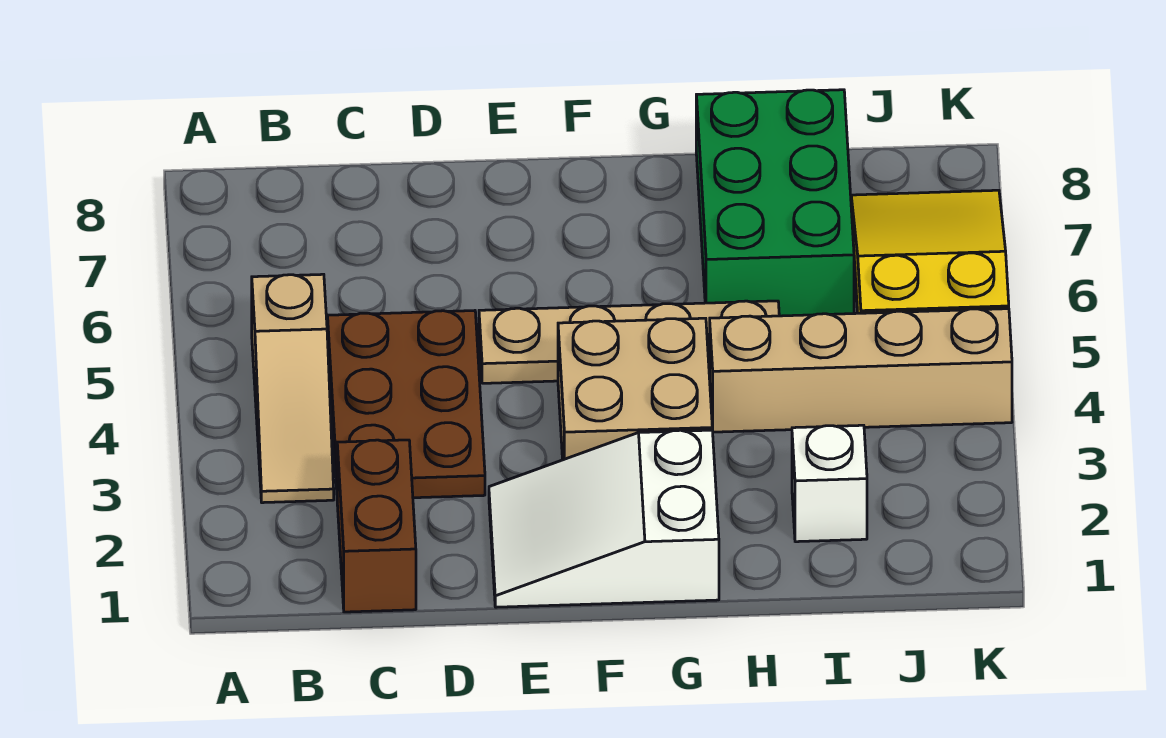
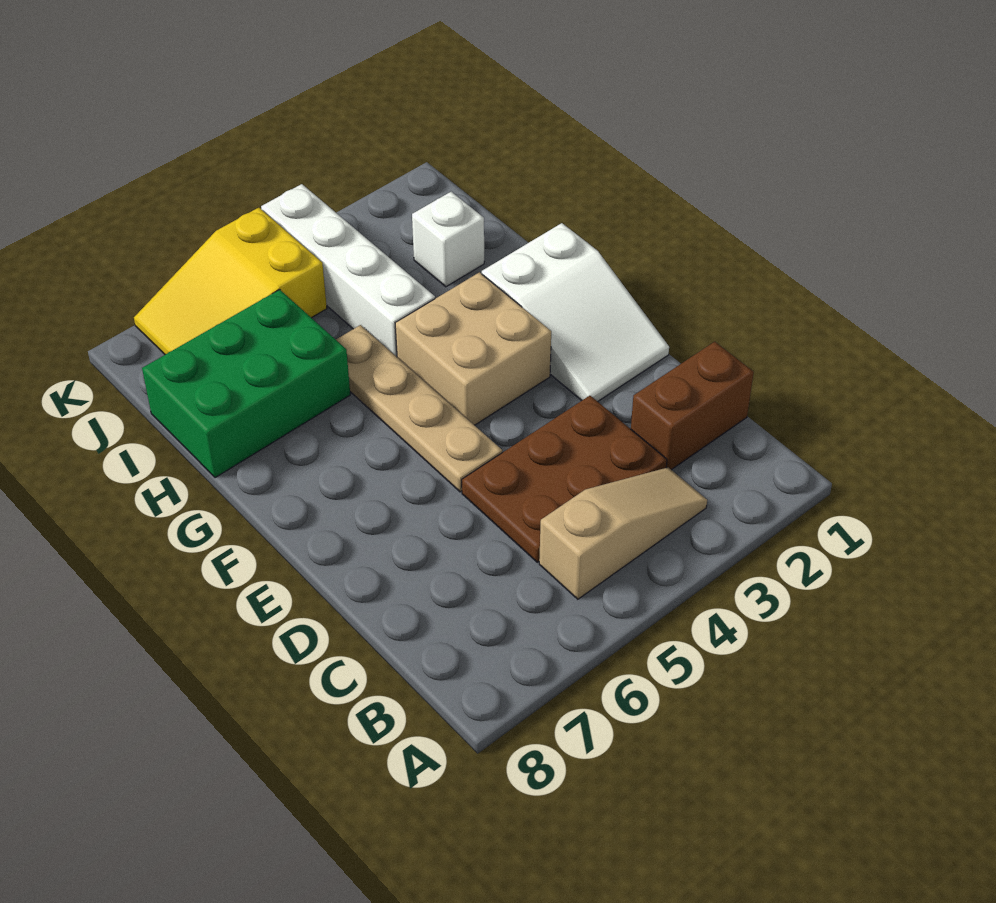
tan 1x4 brick [709,309,1012,432] -> white 1x4 brick [261,184,435,357]

